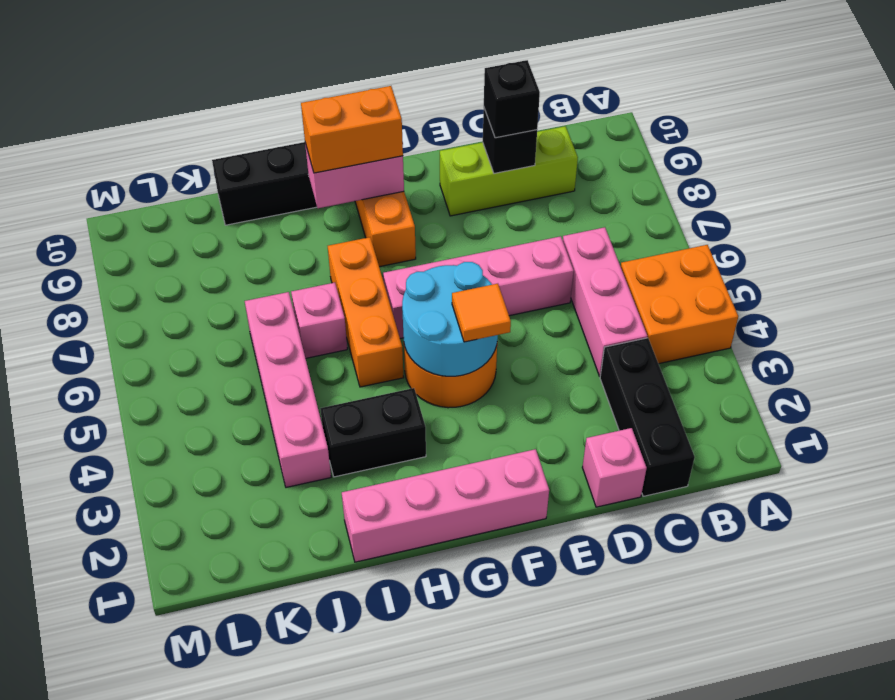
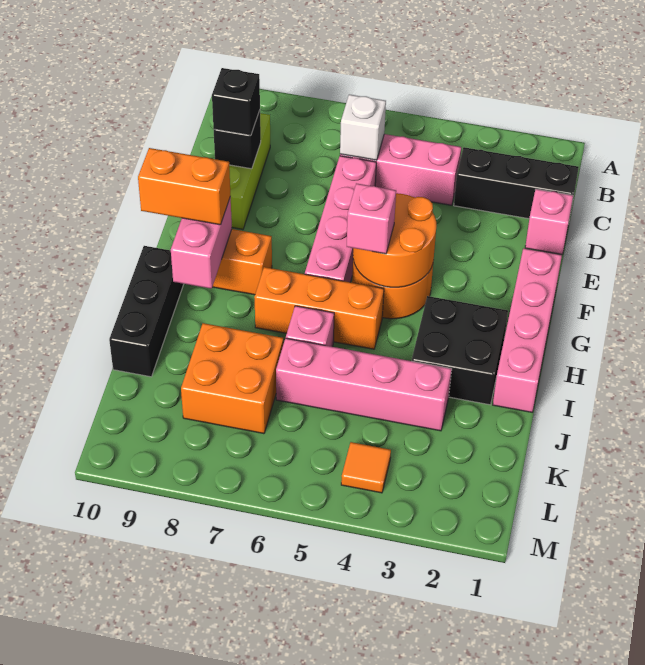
orange 2x2 brick [621,245,738,364] -> orange 2x2 brick moved to [181,323,283,434]
none -> white 1x1 brick [340,94,386,160]
cyan 2x2 round brick [402,262,498,376] -> orange 2x2 round brick [353,193,436,287]
orange 1x1 tile [452,284,511,342] -> orange 1x1 tile moved to [341,442,391,493]
none -> pink 1x1 brick [347,183,396,254]
orange 1x2 brick [301,86,403,173] -> orange 1x2 brick turned to [138,148,230,225]
black 1x2 brick [320,388,426,477] -> black 2x2 brick [412,296,508,405]

